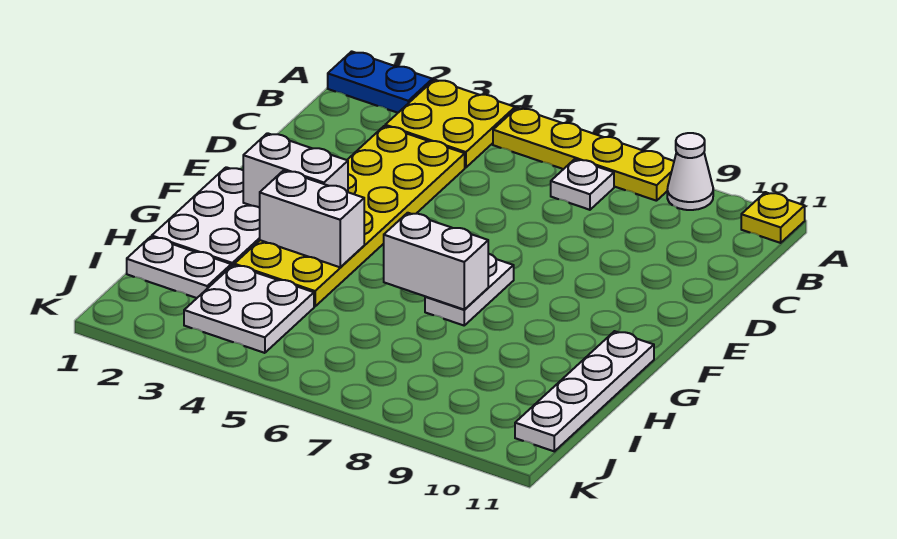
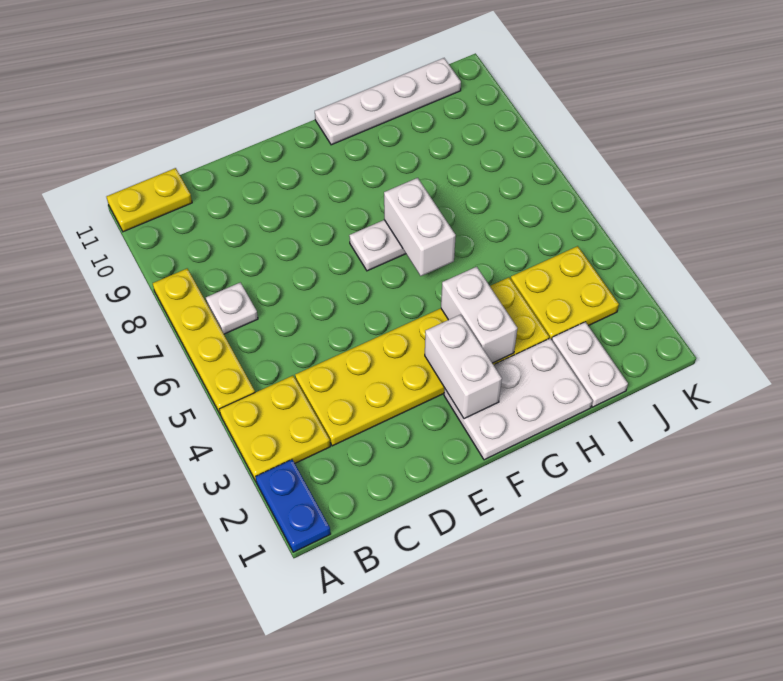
white 1x1 cone [667,133,713,210] -> none
yellow 1x1 plate [741,192,805,243] -> yellow 1x2 plate [107,168,192,232]
white 2x2 plate [184,265,314,353] -> yellow 2x2 plate [511,246,619,340]

